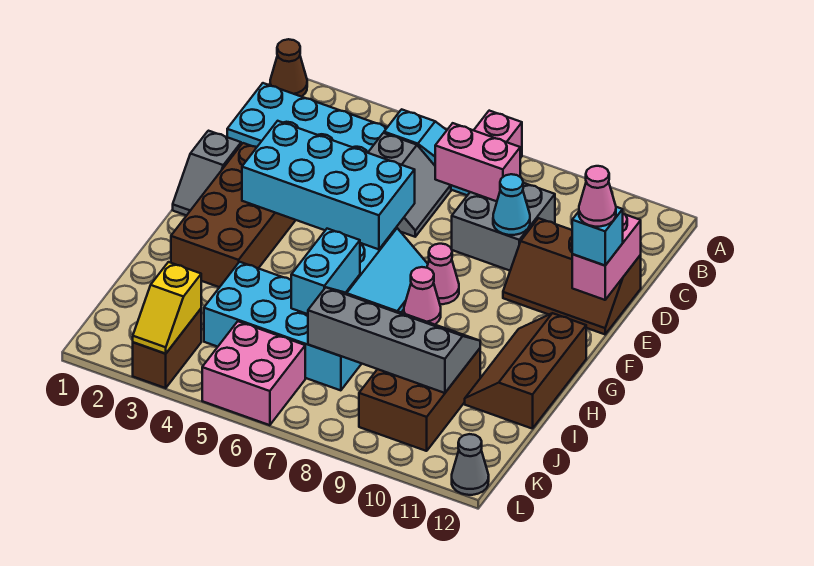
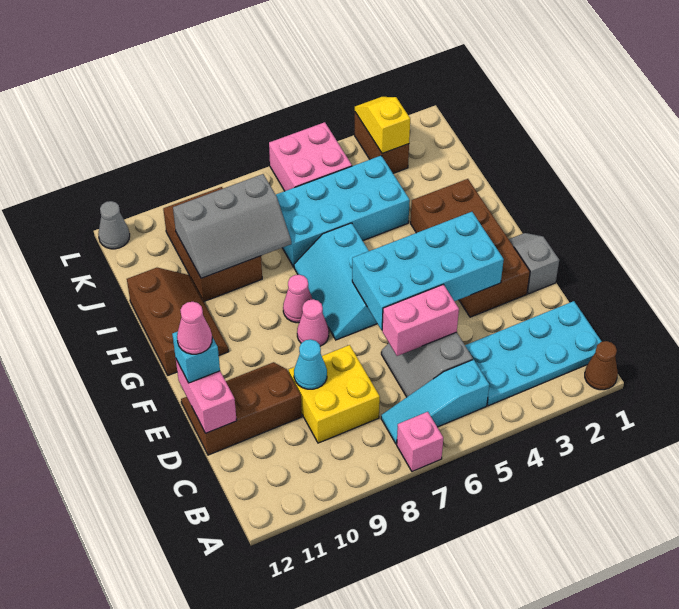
pink 1x2 brick [435,123,520,201] -> pink 1x2 brick moved to [382,284,459,356]
grey 2x2 brick [452,183,555,271] -> yellow 2x2 brick [289,345,380,443]
cyan 1x2 brick [291,229,360,314] -> none
grey 2x4 slope [308,288,480,393] -> grey 2x3 slope [173,174,291,278]

